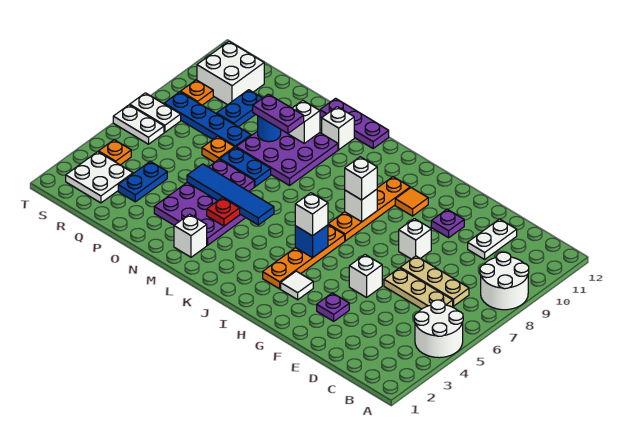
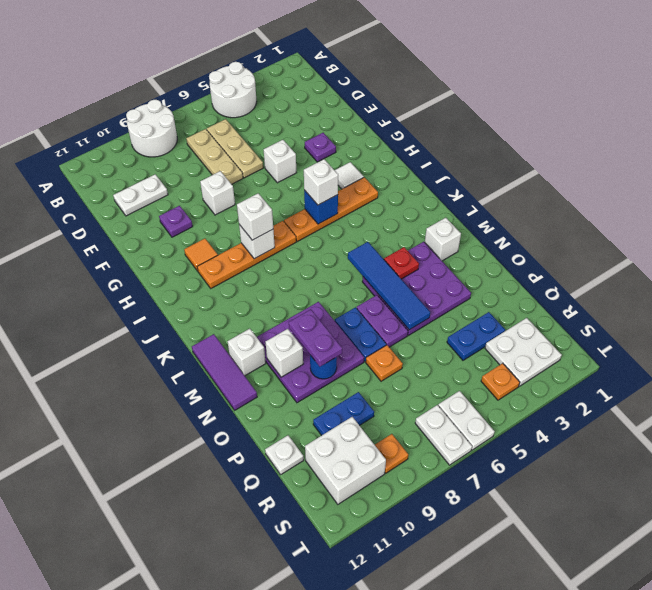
purple 1x3 plate [320,98,389,148] -> purple 1x3 tile [192,334,257,410]
blue 1x4 plate [164,92,251,147] -> none
none -> white 1x1 plate [265,435,304,474]

